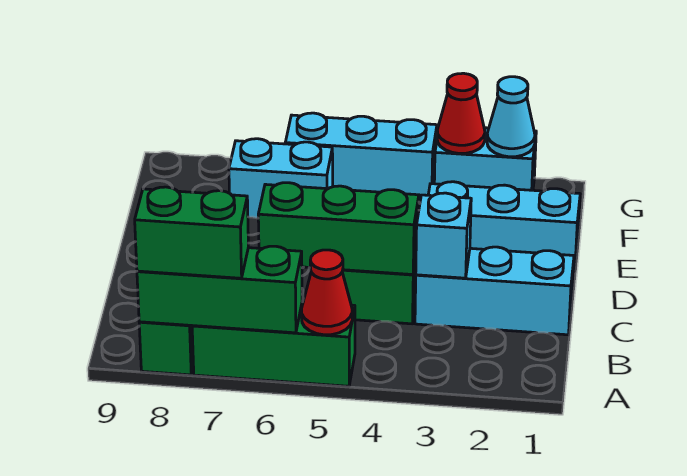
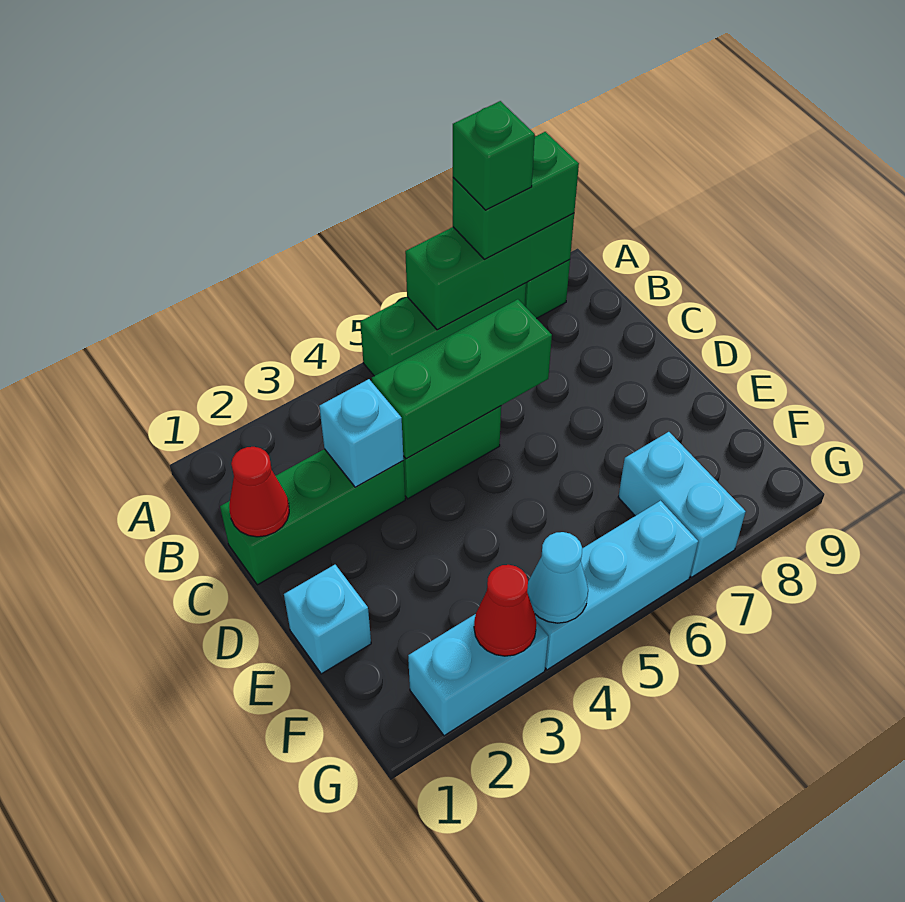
red 1x1 cone [302,250,352,335] -> red 1x1 cone moved to [229,447,289,537]
none -> green 1x1 brick [453,101,535,210]
cyan 1x3 brick [415,247,574,335] -> green 1x3 brick [220,449,405,585]
cyan 1x3 brick [428,182,580,271] -> cyan 1x1 brick [284,565,371,674]
cyan 1x2 brick [229,139,333,218] -> cyan 1x2 brick turned to [618,432,746,577]
cyan 1x1 cone [487,77,535,157] -> cyan 1x1 cone moved to [527,532,588,623]

